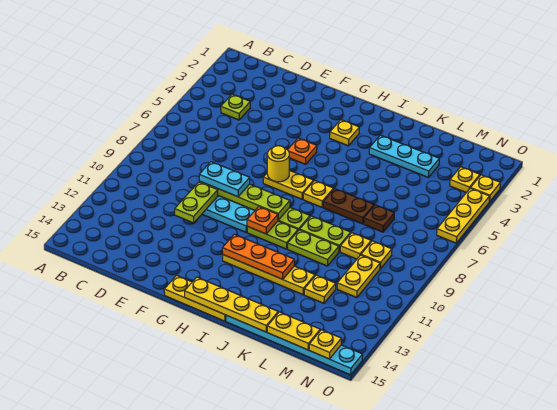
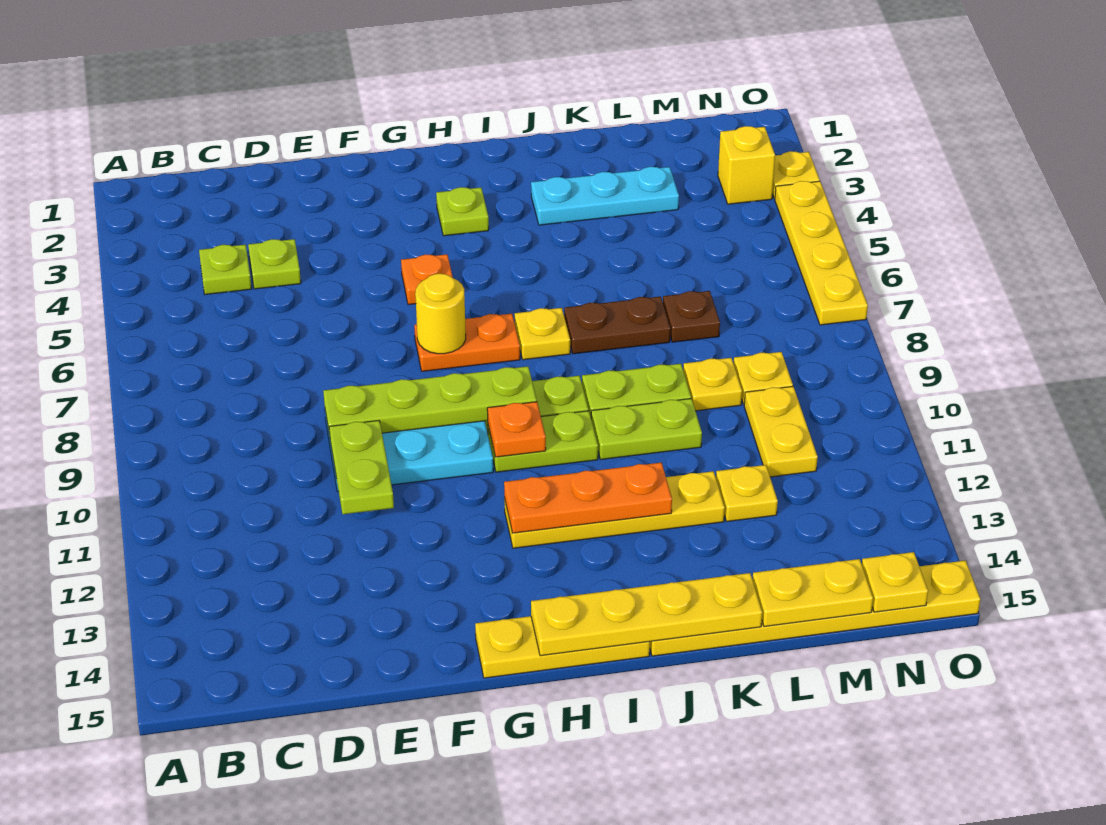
none -> lime 1x1 plate [248,239,301,289]
cyan 1x2 plate [199,162,250,197] -> none
yellow 1x2 plate [263,170,313,199] -> orange 1x2 plate [414,314,520,371]
yellow 1x1 plate [330,120,359,146] -> lime 1x1 plate [436,187,489,236]
cyan 1x6 plate [226,315,363,375] -> yellow 1x6 plate [650,560,980,656]
yellow 1x1 plate [450,167,480,193] -> yellow 1x1 brick [718,126,775,204]
yellow 1x3 plate [437,188,490,243] -> yellow 1x4 plate [775,181,868,325]

